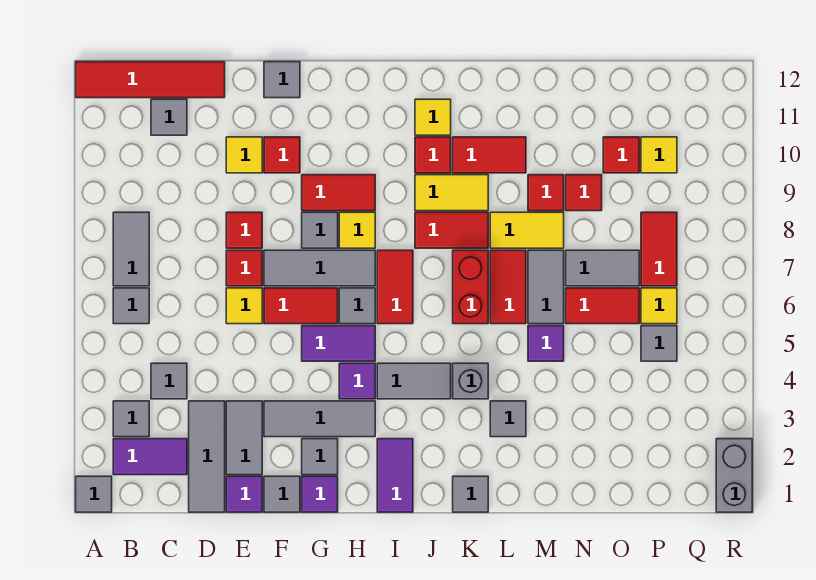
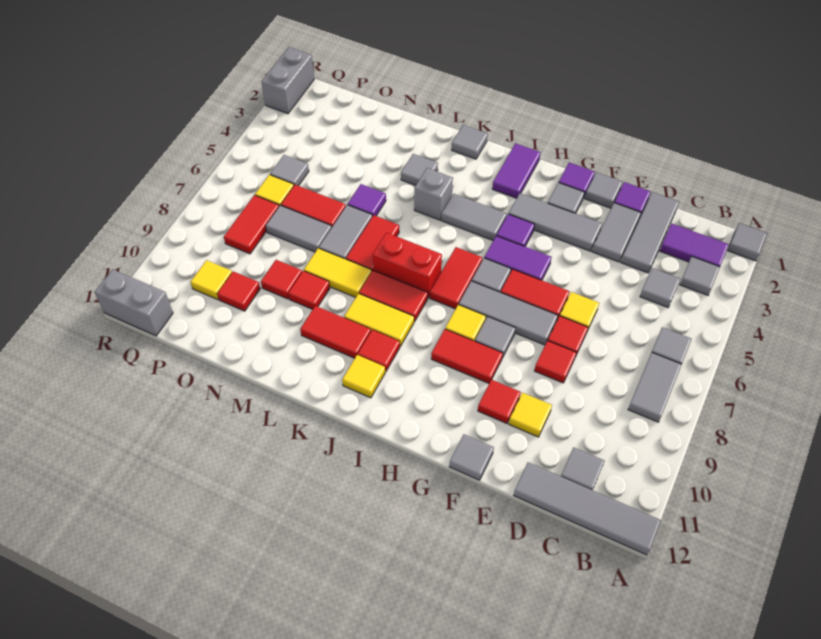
red 1x4 tile [76,62,225,98] -> grey 1x4 tile [514,462,661,555]
red 1x2 brick [453,250,488,324] -> red 1x2 brick turned to [373,233,442,297]
none -> grey 1x2 brick [95,269,173,336]

